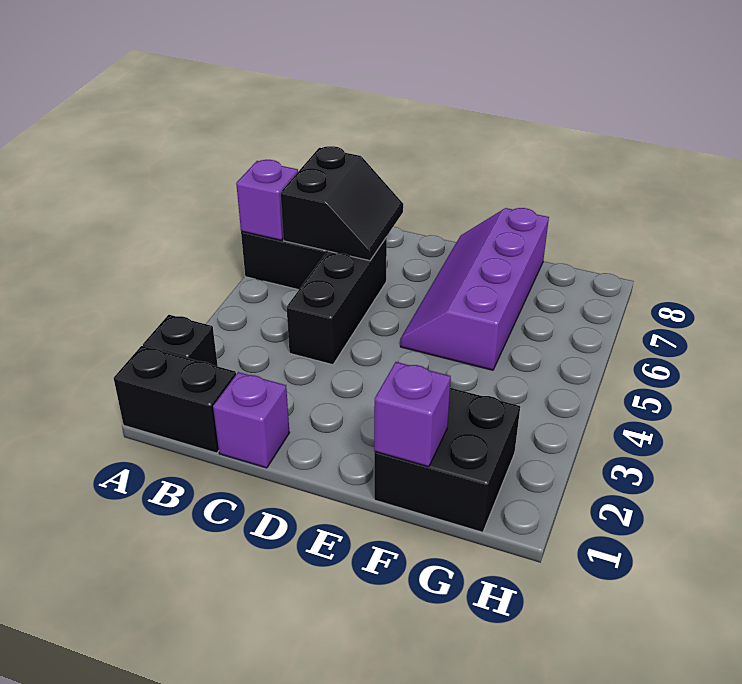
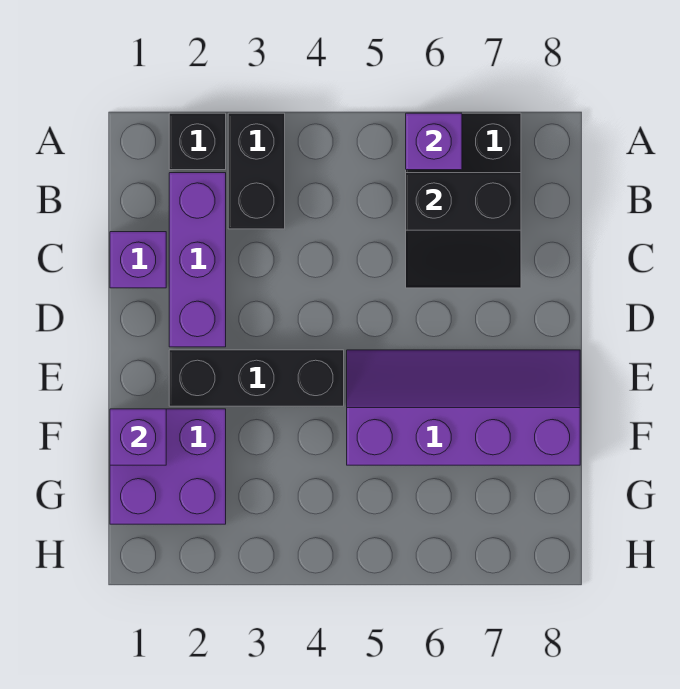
black 1x2 brick [114,346,236,453] -> black 1x2 brick moved to [228,113,285,229]
none -> purple 1x3 brick [169,173,226,347]
black 1x3 brick [287,237,387,365] -> black 1x3 brick moved to [169,350,344,406]
black 2x2 brick [374,388,520,532] -> purple 2x2 brick [110,409,226,524]

